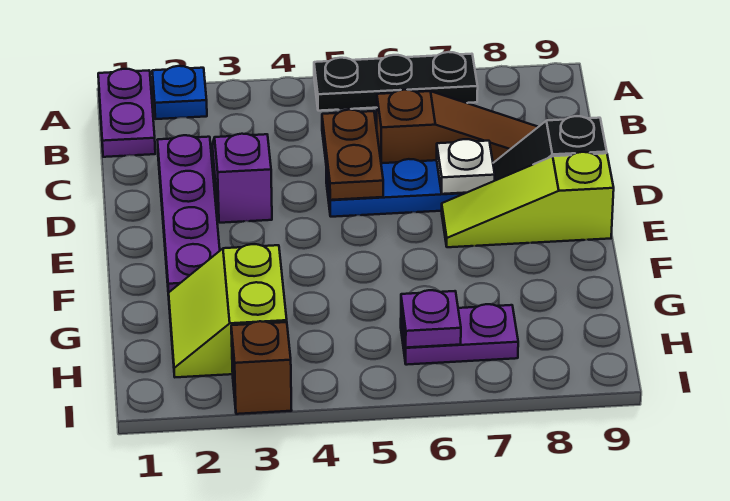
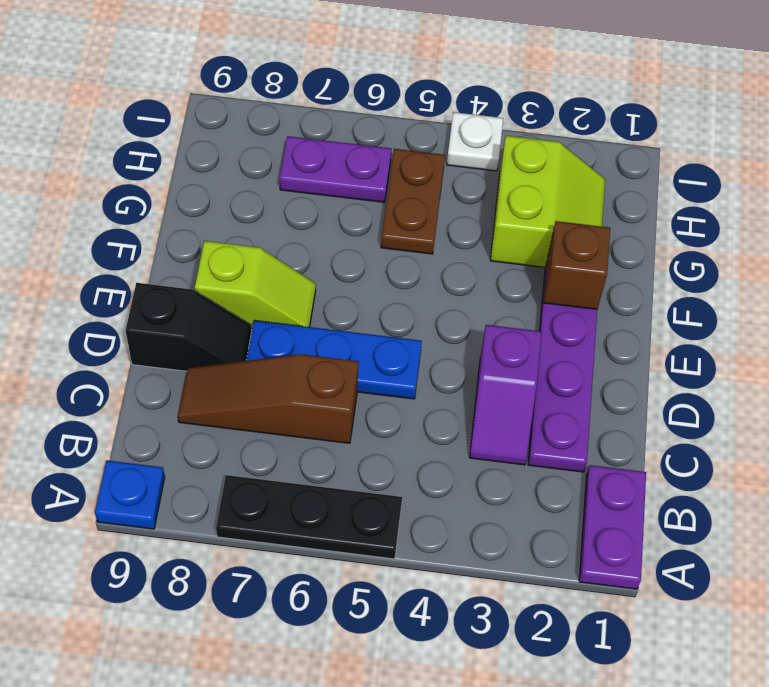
blue 1x1 plate [152,66,207,119] -> blue 1x1 plate moved to [95,460,165,529]
brown 1x2 plate [322,110,383,200] -> brown 1x2 plate moved to [381,149,445,254]
white 1x1 plate [437,139,495,194] -> white 1x1 plate moved to [447,112,503,171]
lime 1x3 slope [442,152,614,247] -> lime 1x2 slope [195,241,316,328]
purple 1x1 plate [401,290,461,348] -> none
brown 1x1 brick [231,321,292,414] -> brown 1x1 brick moved to [544,221,610,309]

